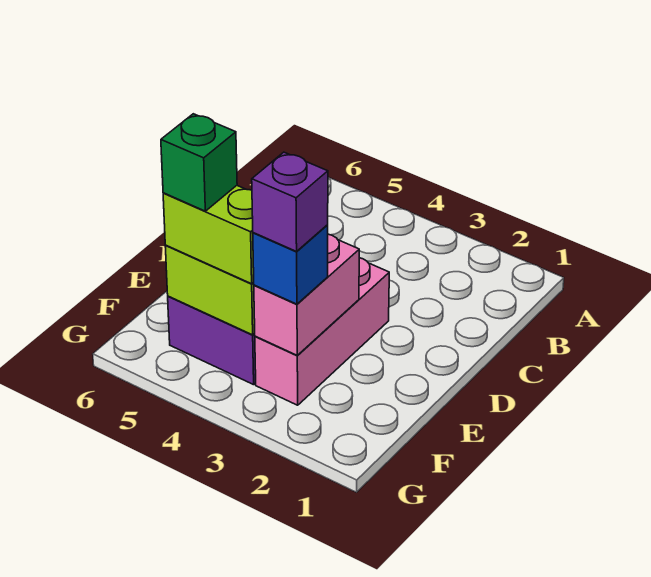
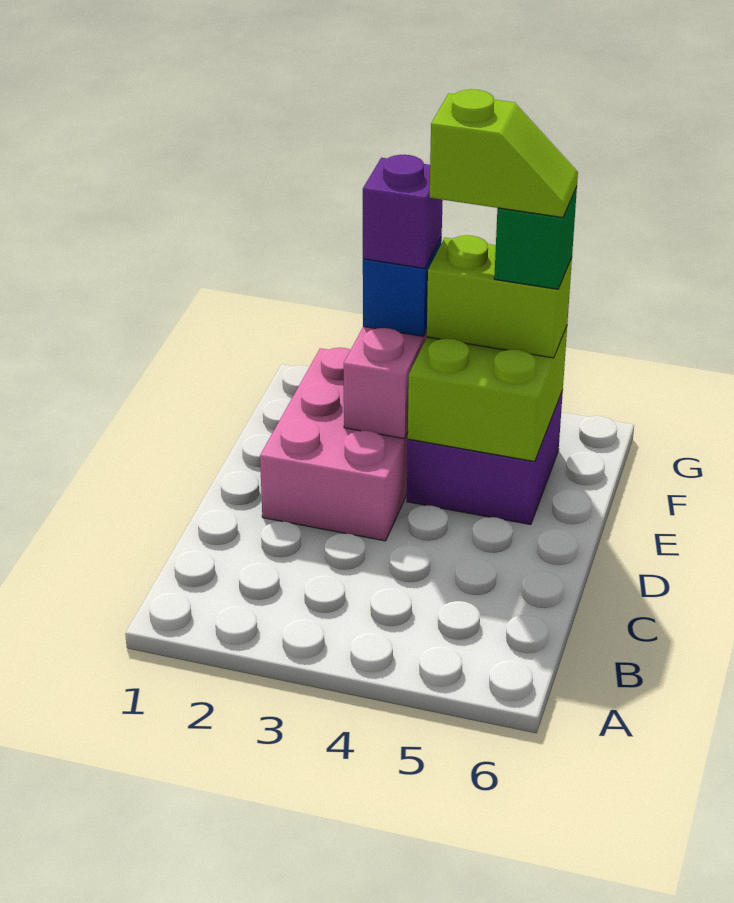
pink 1x3 brick [255,258,389,405] -> pink 2x3 brick [260,348,408,541]
none -> lime 1x2 slope [430,89,578,218]

